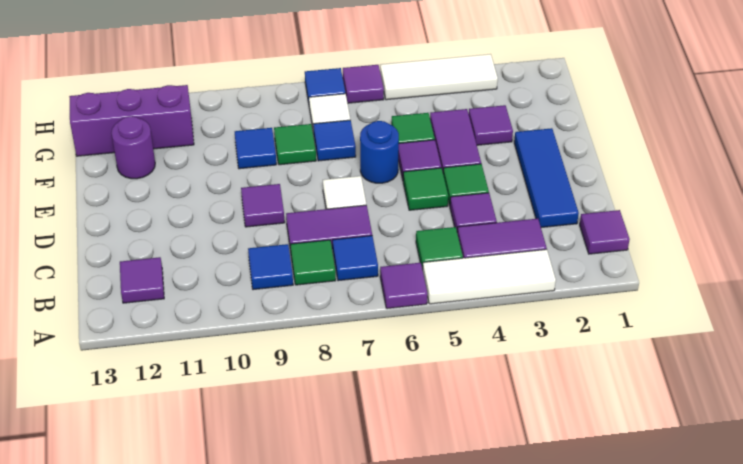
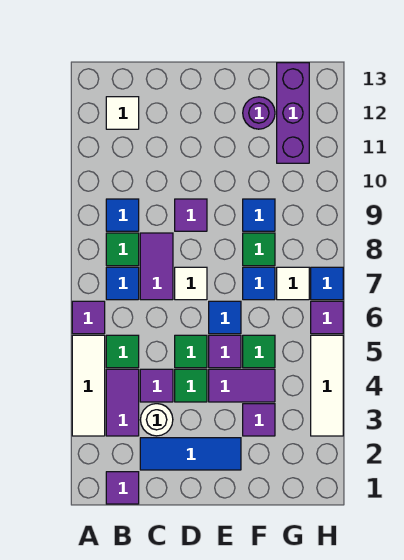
purple 1x1 tile [120,257,164,303] -> white 1x1 tile [106,97,139,129]
none -> white 1x1 round brick [140,404,173,436]
blue 1x1 round brick [360,121,399,183] -> blue 1x1 tile [209,301,241,334]

